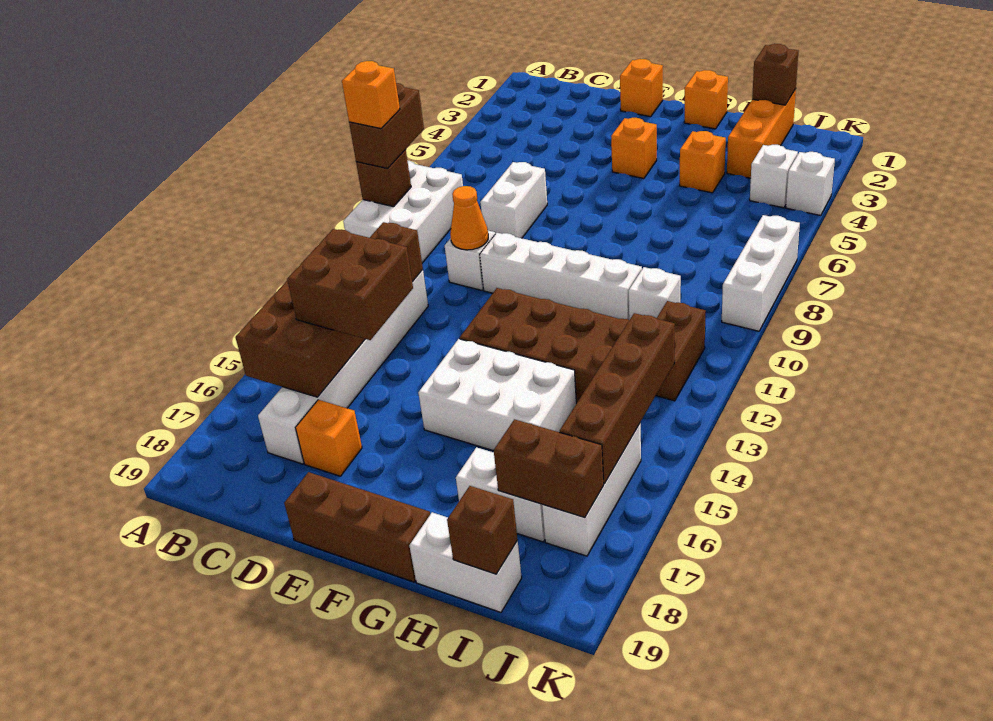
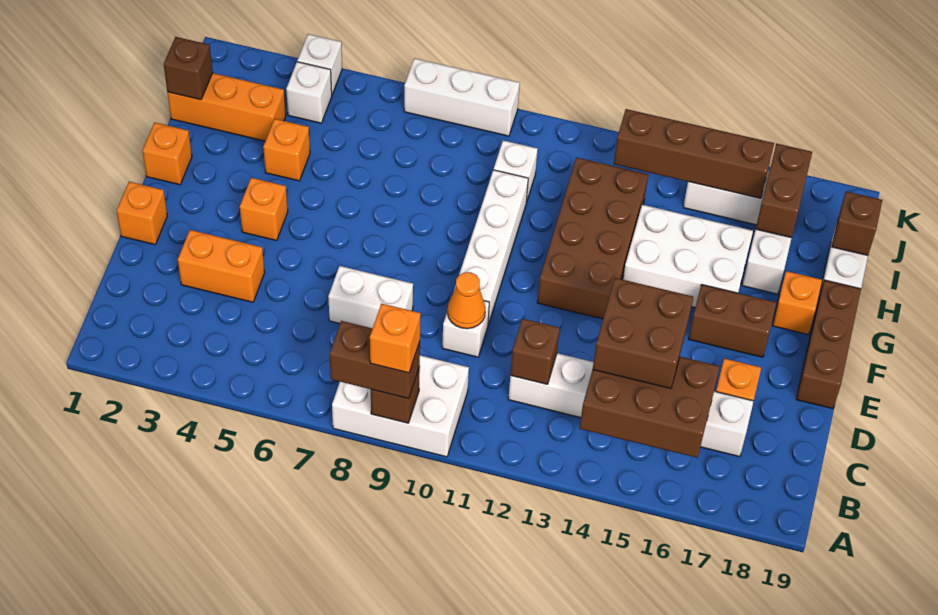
none -> orange 1x2 brick [178,230,265,302]
white 2x3 brick [418,339,576,451] -> white 2x3 brick turned to [623,205,753,307]
none -> orange 1x1 brick [772,271,822,334]
brown 1x2 brick [656,301,706,401] -> brown 1x2 brick moved to [689,285,777,357]

